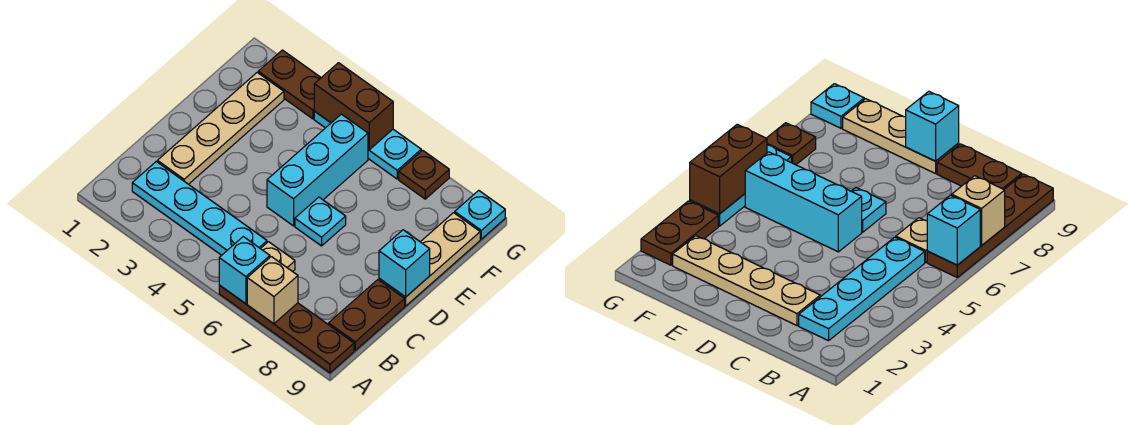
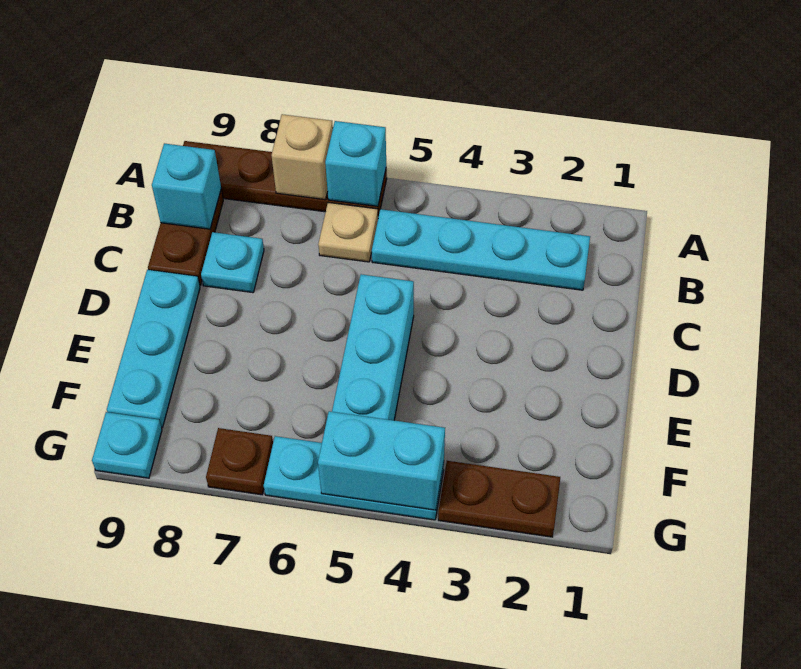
tan 1x4 plate [157,73,284,184] -> none
cyan 1x1 plate [295,197,346,246] -> cyan 1x1 plate moved to [201,232,264,293]
tan 1x3 plate [379,213,480,306] -> cyan 1x3 plate [107,270,200,427]
cyan 1x1 brick [379,230,430,297] -> cyan 1x1 brick moved to [152,144,221,229]
brown 1x2 brick [314,63,393,150] -> cyan 1x2 brick [318,411,445,510]

